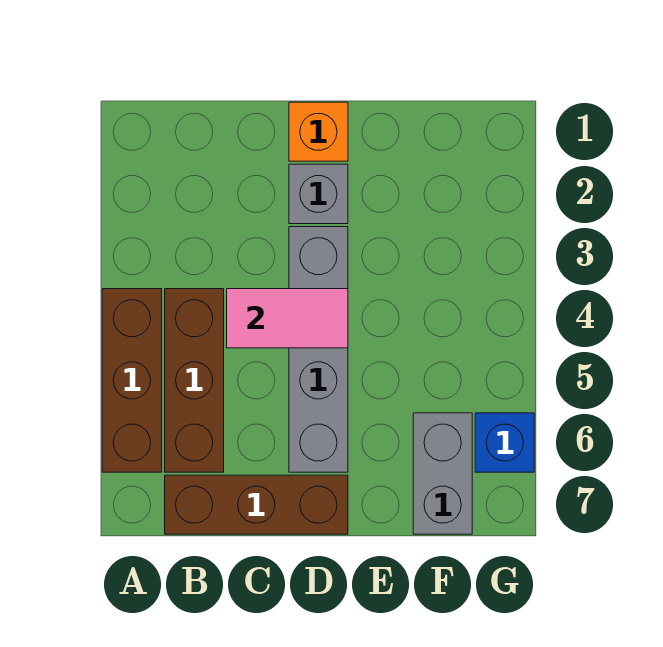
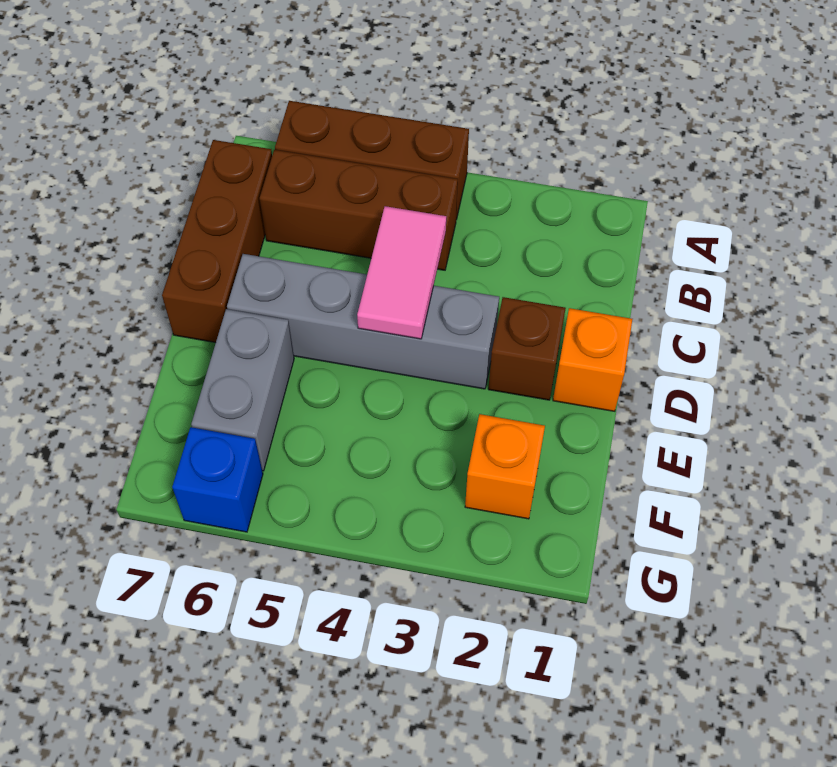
grey 1x1 brick [289,164,348,224] -> brown 1x1 brick [488,297,566,400]
none -> orange 1x1 brick [465,414,545,519]
grey 1x2 brick [413,413,472,534] -> grey 1x2 brick turned to [191,309,294,471]

